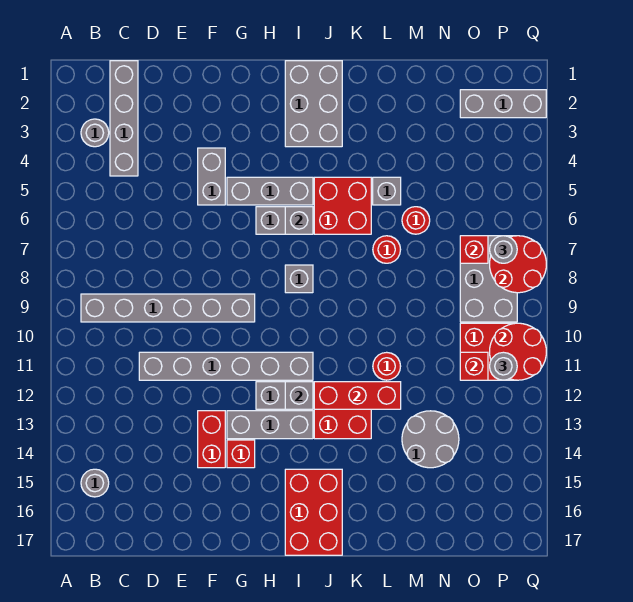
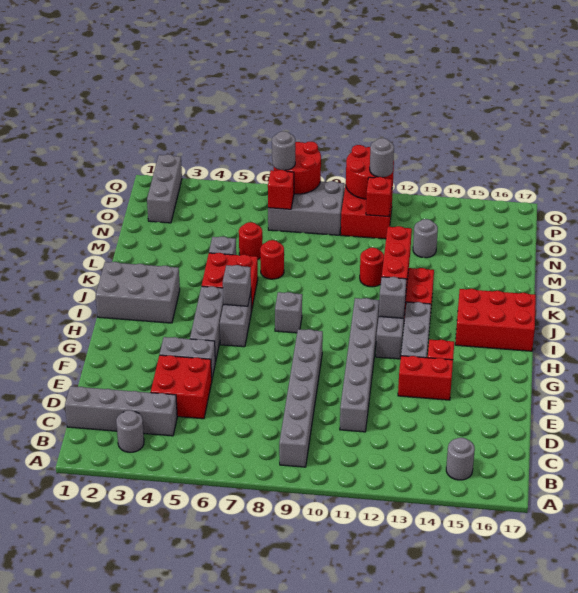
none -> red 2x2 brick [151,355,212,419]
grey 2x2 round brick [402,411,459,468] -> grey 1x1 round brick [413,219,438,258]

